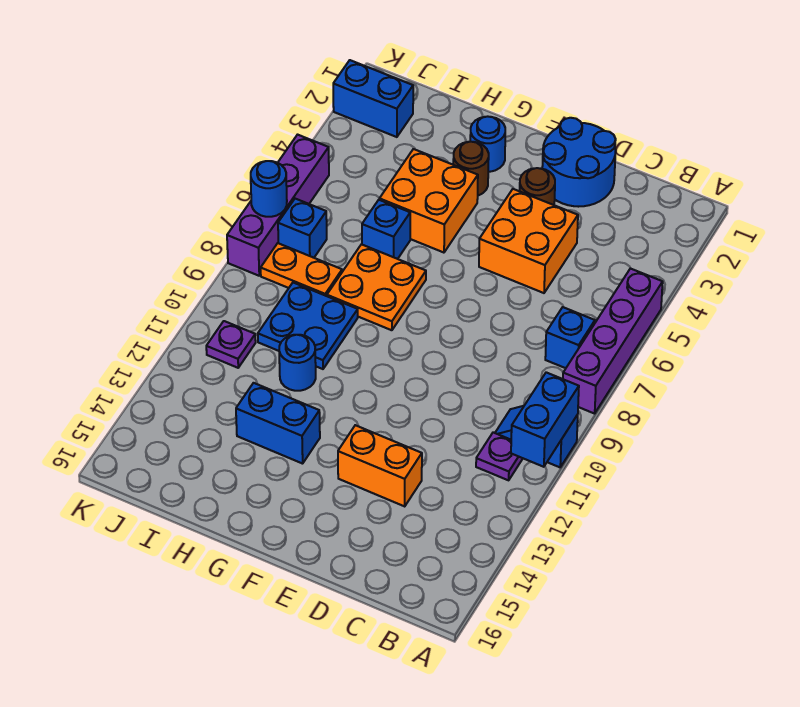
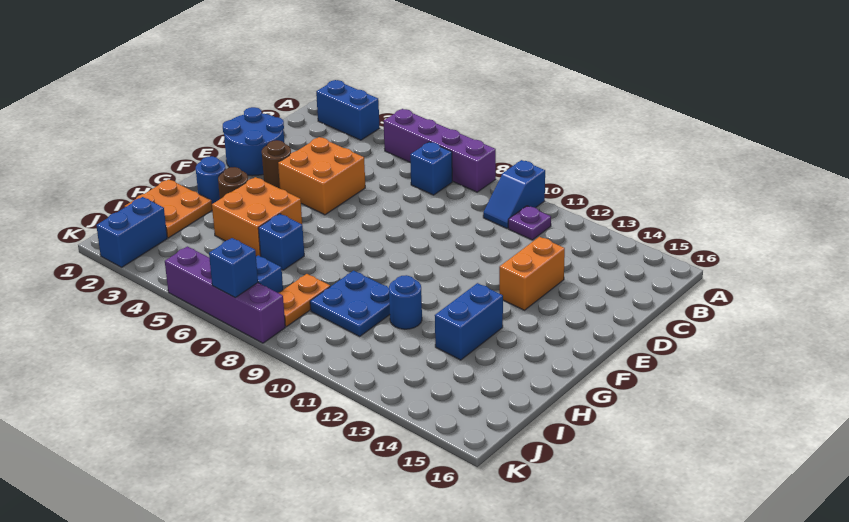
blue 1x2 brick [511,372,579,467] -> blue 1x2 brick moved to [316,80,380,140]
orange 2x2 plate [327,244,426,330] -> orange 2x2 plate moved to [124,179,212,238]
purple 1x1 plate [206,321,256,368] -> none
blue 1x1 round brick [251,161,287,217] -> blue 1x1 brick [209,238,258,298]

